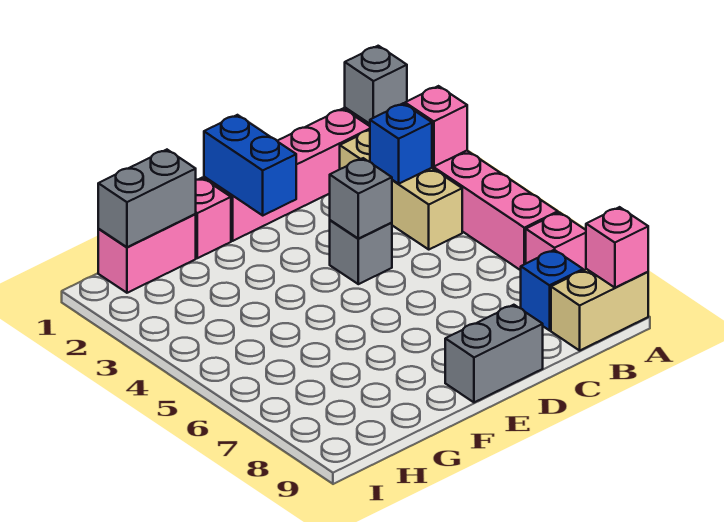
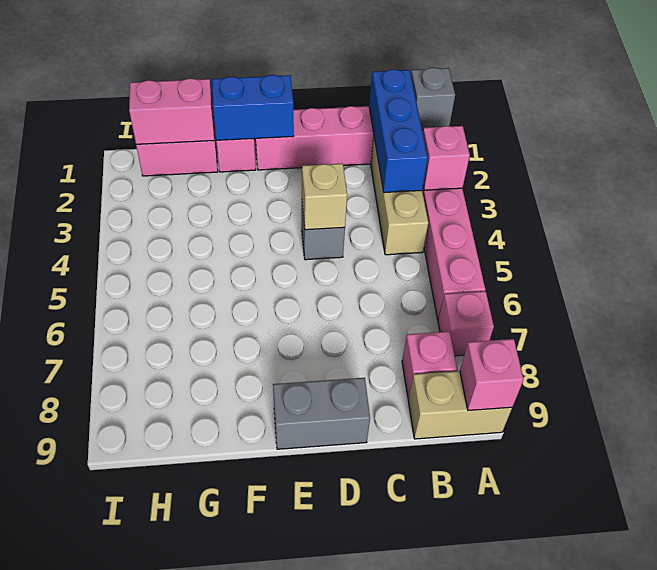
blue 1x1 brick [370,103,432,184] -> blue 1x3 brick [369,69,428,193]
blue 1x1 brick [521,250,583,330] -> pink 1x1 brick [402,332,457,398]
grey 1x1 brick [330,158,392,239] -> tan 1x1 brick [302,163,347,230]
blue 1x2 brick [204,115,296,215] -> blue 1x2 brick turned to [212,75,294,140]
grey 1x2 brick [98,150,196,247] -> pink 1x2 brick [129,78,214,144]

